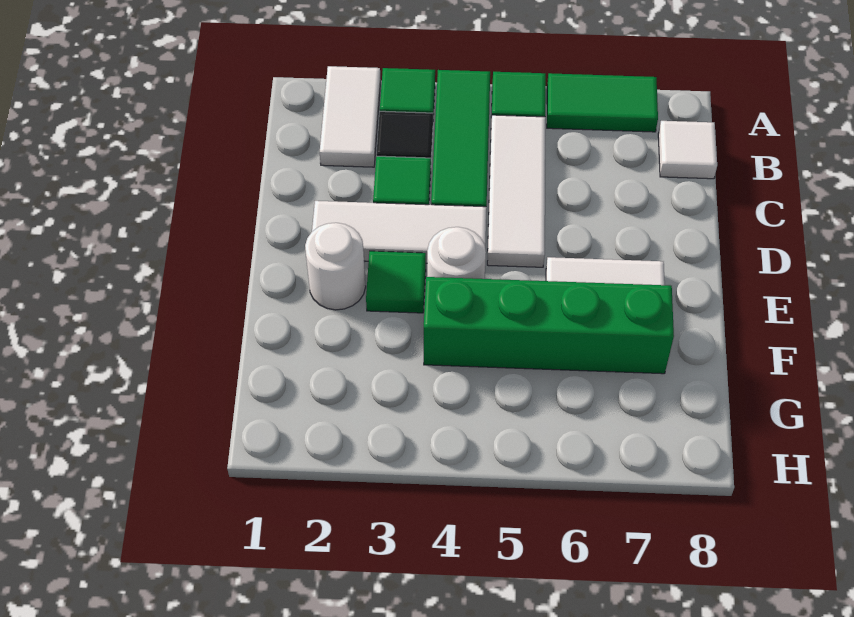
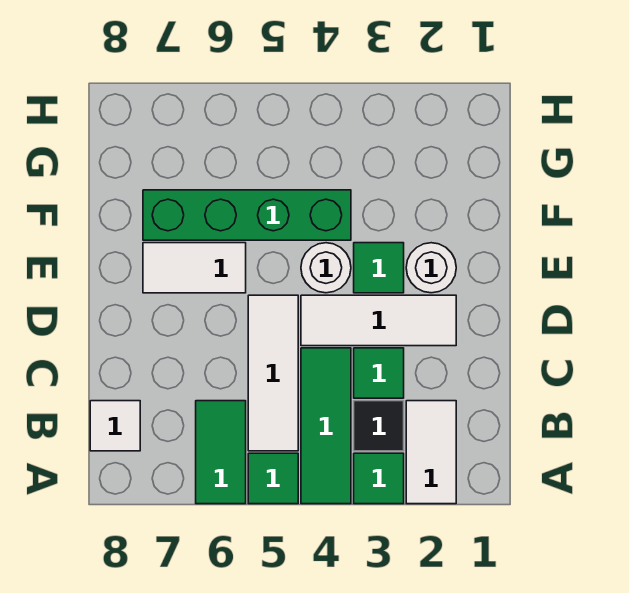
green 1x2 tile [547,73,658,132] -> green 1x2 tile turned to [196,401,246,504]

